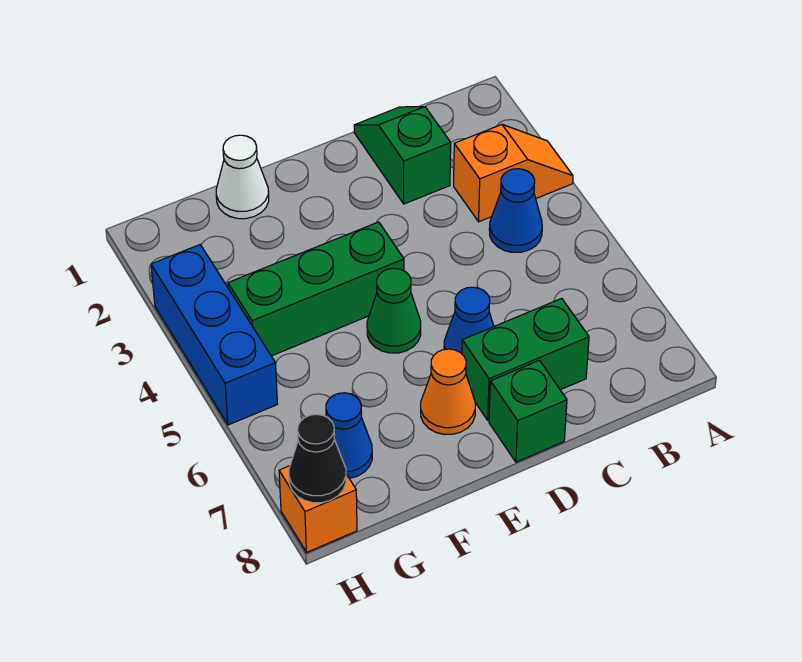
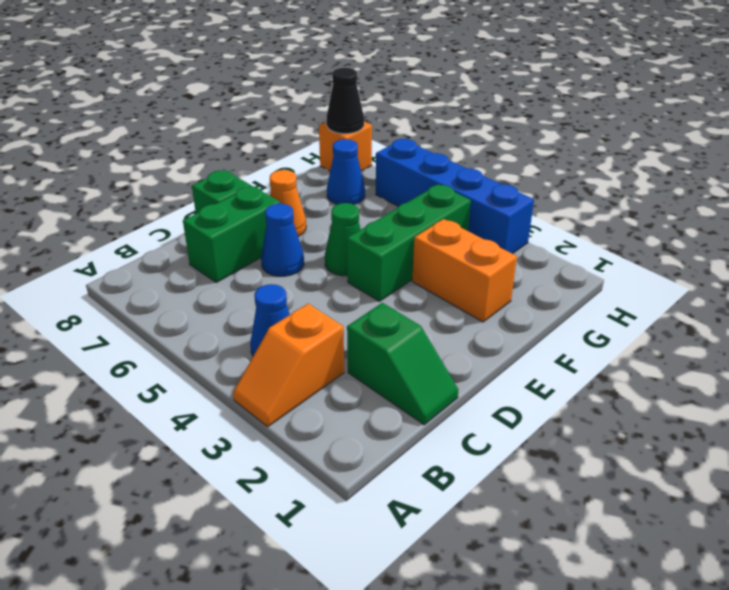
white 1x1 cone [216,135,269,219] -> none
none -> orange 1x2 brick [412,219,517,322]
blue 1x3 brick [151,245,277,425] -> blue 1x4 brick [376,139,534,254]

